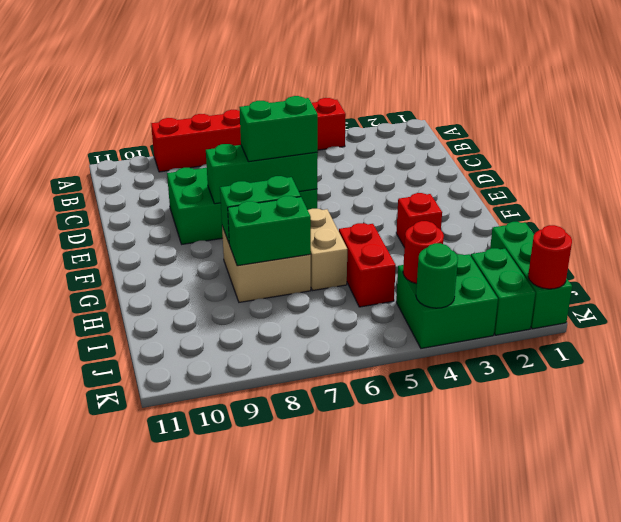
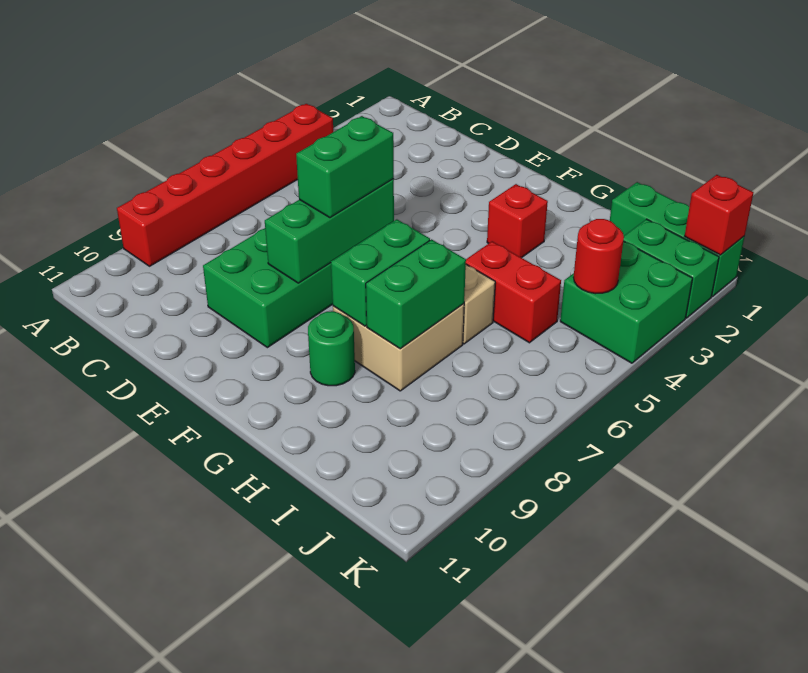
red 1x1 round brick [528,225,572,289] -> red 1x1 brick [685,175,753,255]
green 1x1 round brick [416,243,458,308] -> green 1x1 round brick moved to [308,311,355,386]

